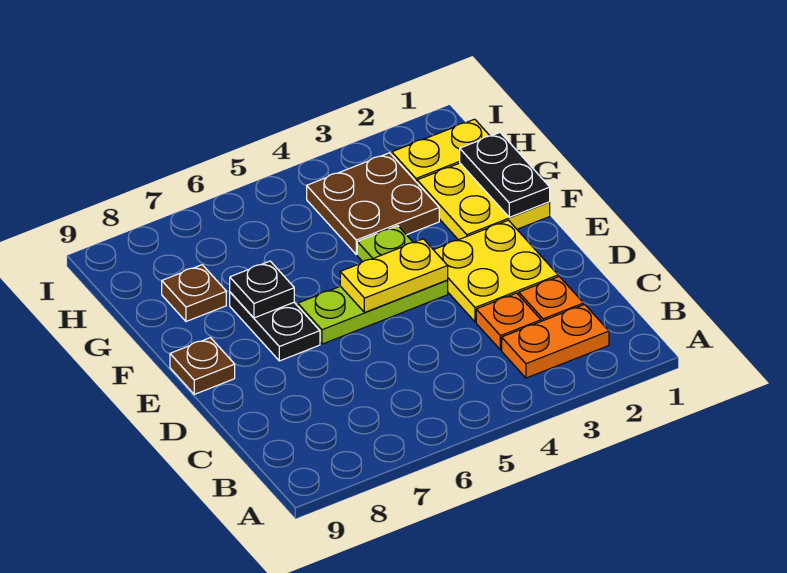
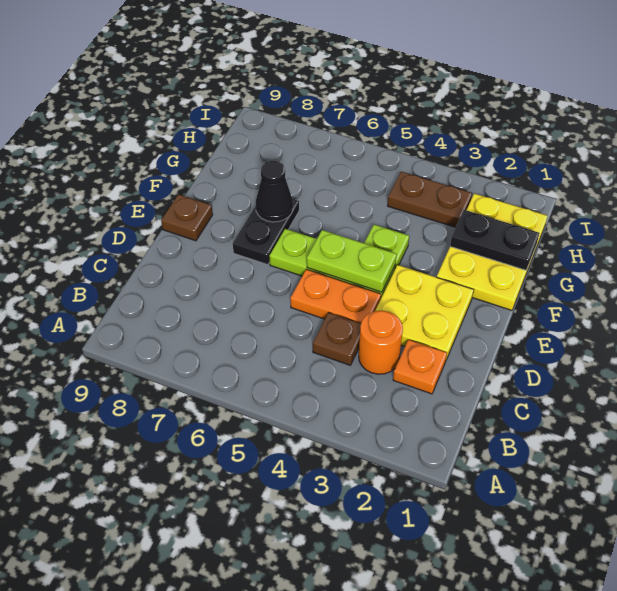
orange 1x2 plate [502,304,609,378] -> orange 1x2 plate moved to [290,269,381,323]
orange 1x1 plate [476,293,541,350] -> orange 1x1 round brick [359,311,403,374]
yellow 1x2 plate [340,239,448,313] -> lime 1x2 plate [307,230,397,292]
black 1x2 plate [460,133,550,217] -> black 1x2 plate turned to [450,210,539,270]
black 1x1 plate [230,261,294,318] -> black 1x1 cone [256,161,293,222]
brown 2x2 plate [307,153,439,254] -> brown 1x2 plate [388,172,472,227]
brown 1x1 plate [162,265,226,321] -> brown 1x1 plate moved to [313,313,361,365]

